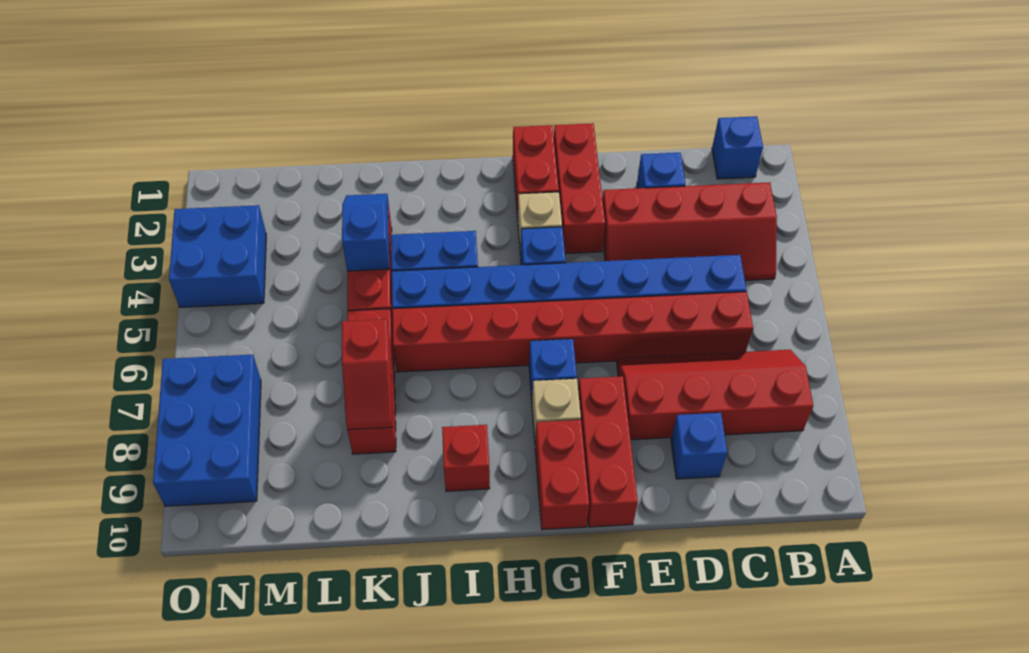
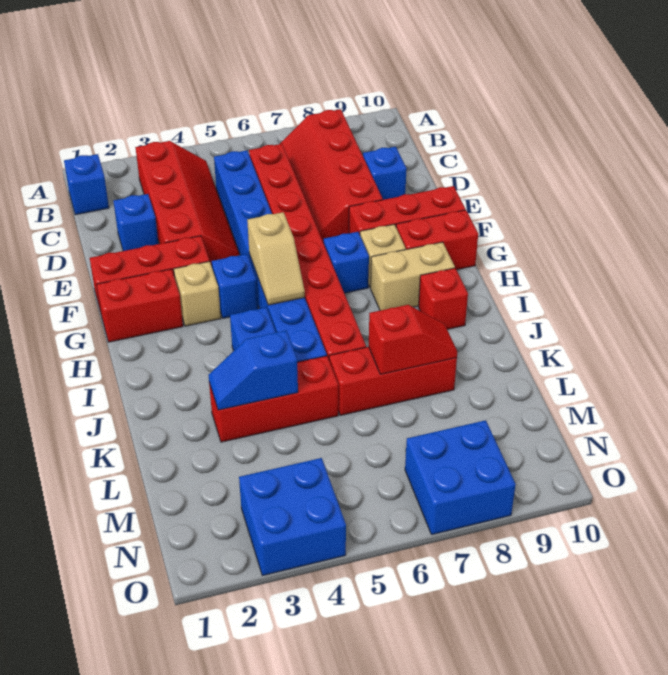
none -> tan 1x2 slope [247,212,305,305]
none -> tan 1x2 brick [371,242,455,311]
blue 2x3 brick [153,354,261,506] -> blue 2x2 brick [405,420,516,535]

